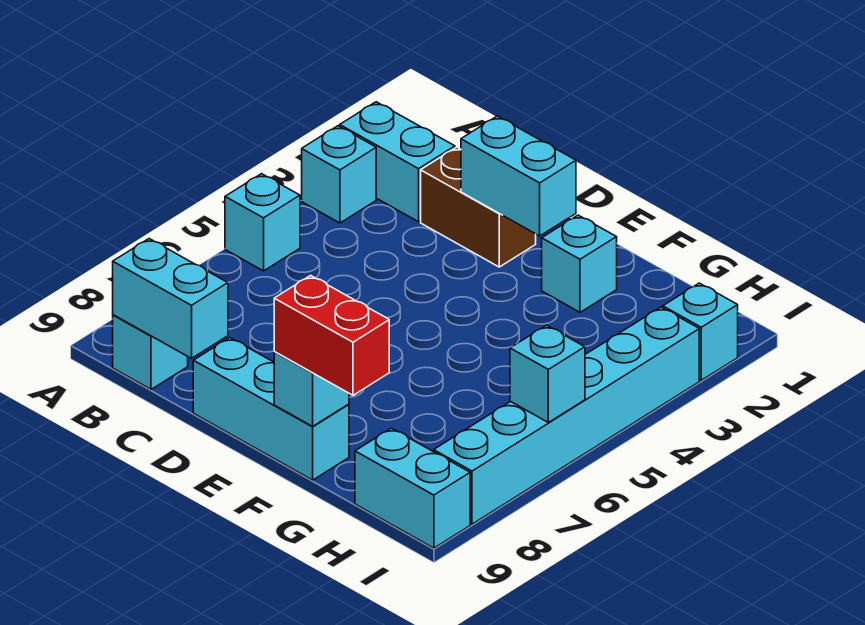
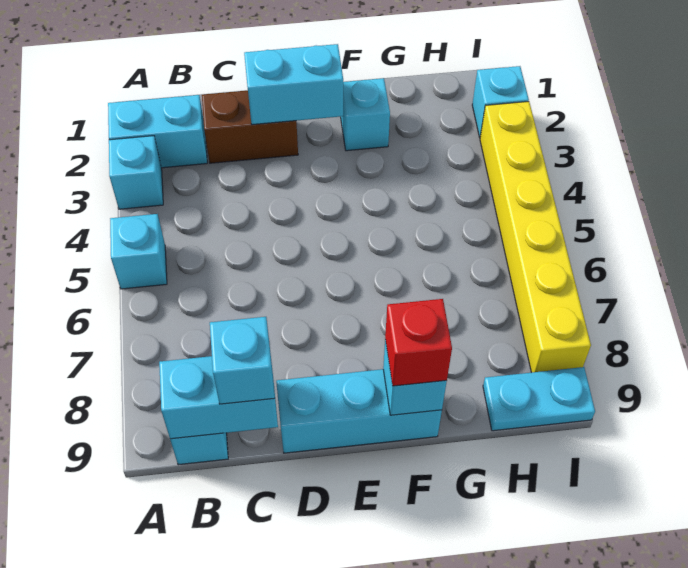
red 1x2 brick [274,275,389,395] -> red 1x1 brick [385,299,452,386]
cyan 1x2 brick [355,428,470,548] -> cyan 1x2 plate [483,367,595,431]
cyan 1x6 brick [434,307,699,524] -> yellow 1x6 brick [480,102,591,373]
cyan 1x1 brick [510,325,585,423] -> cyan 1x1 brick moved to [210,317,275,404]

